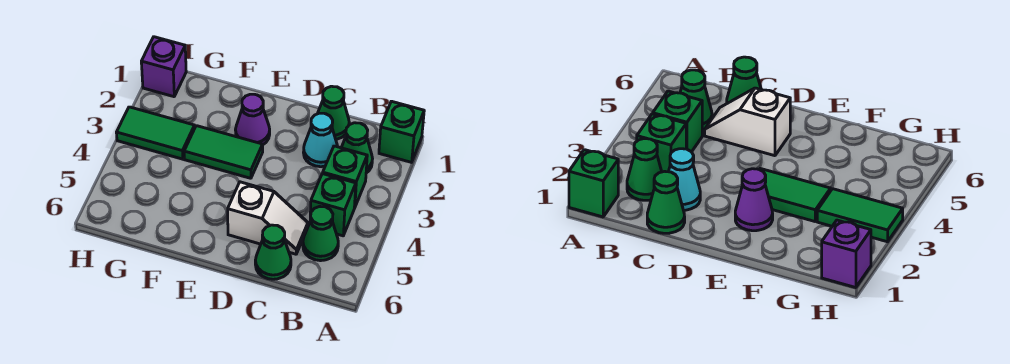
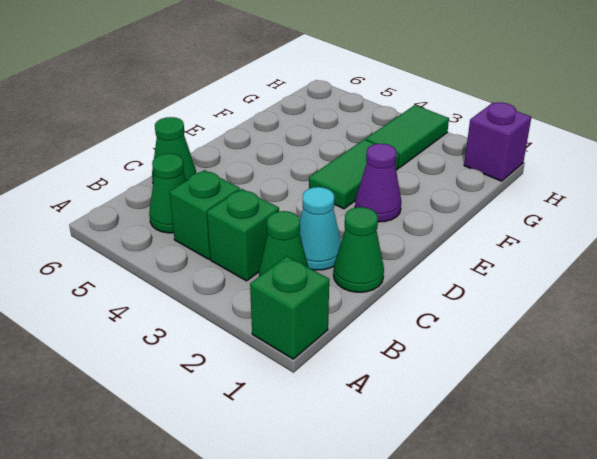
white 1x2 slope [228,182,308,254] -> none

